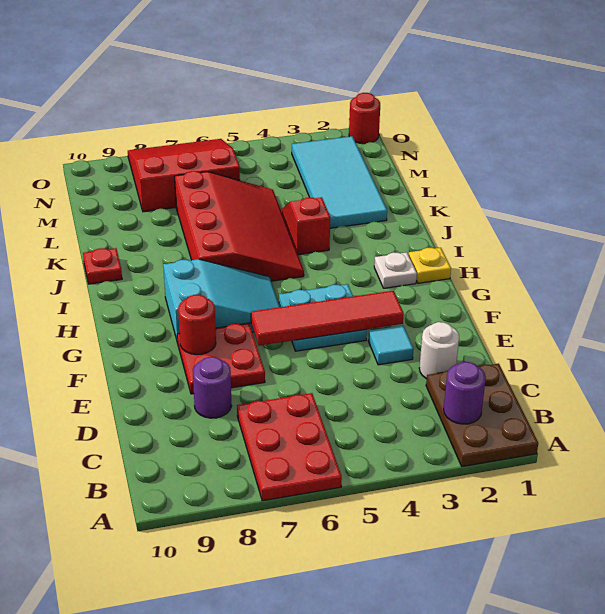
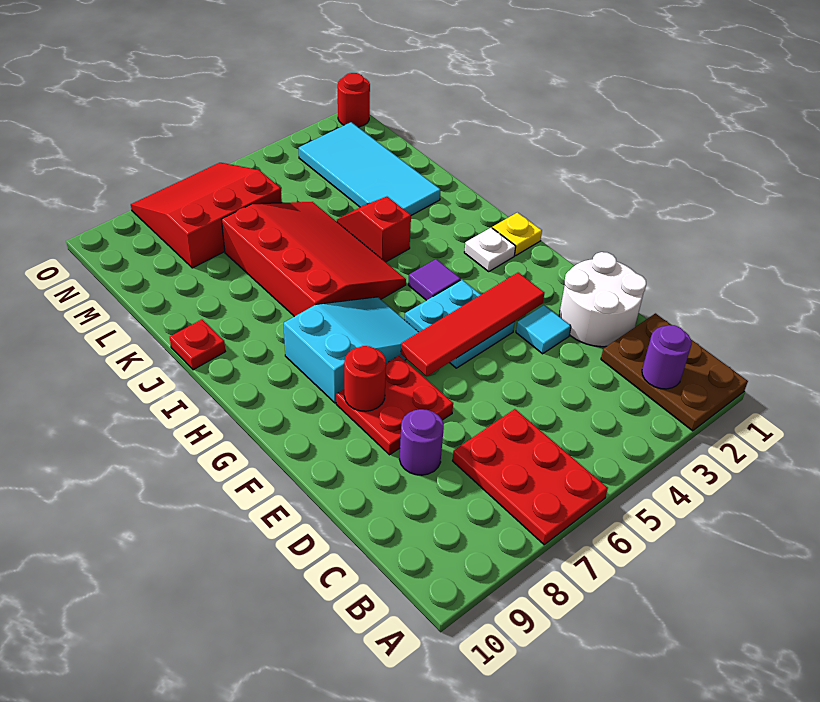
white 1x1 round brick [419,322,459,379] -> white 2x2 round brick [559,252,646,347]
none -> purple 1x1 tile [408,259,461,300]

